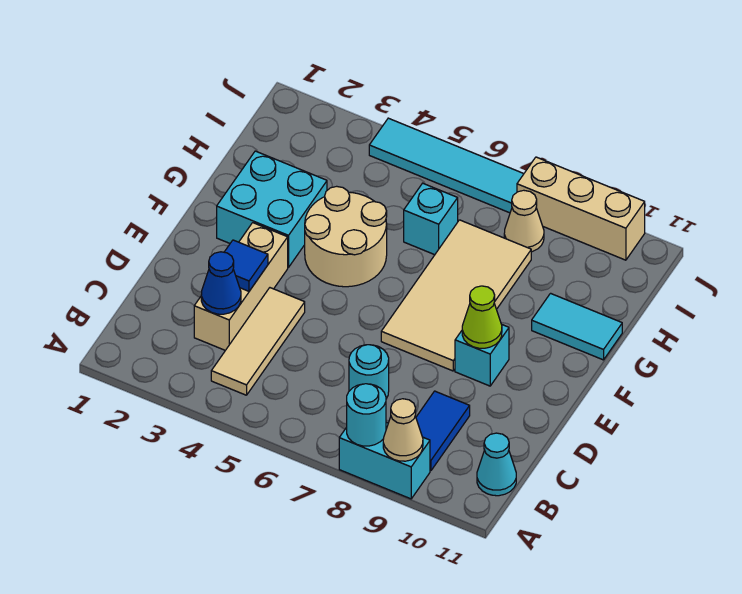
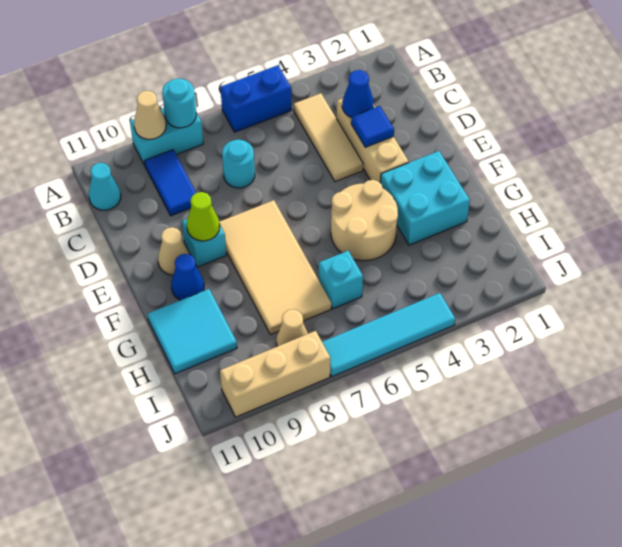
none -> blue 1x2 brick [220,65,292,132]
none -> tan 1x1 cone [158,227,190,275]
none -> blue 1x1 cone [171,254,204,300]
cyan 1x2 tile [532,293,622,360] -> cyan 2x2 tile [147,289,237,374]

